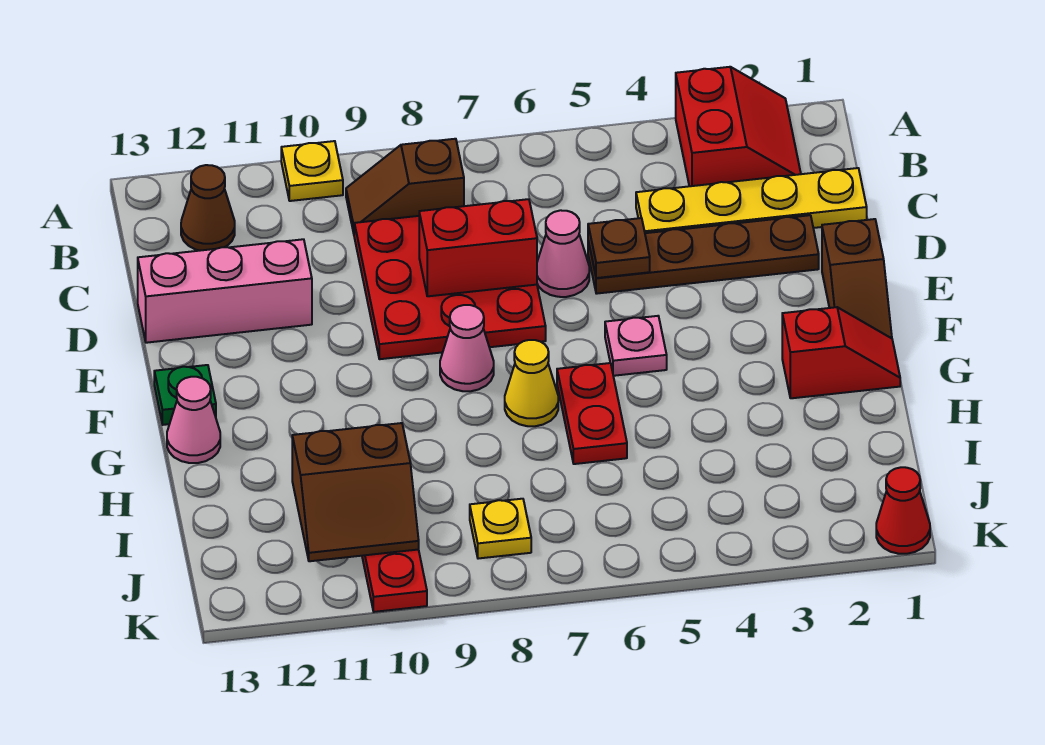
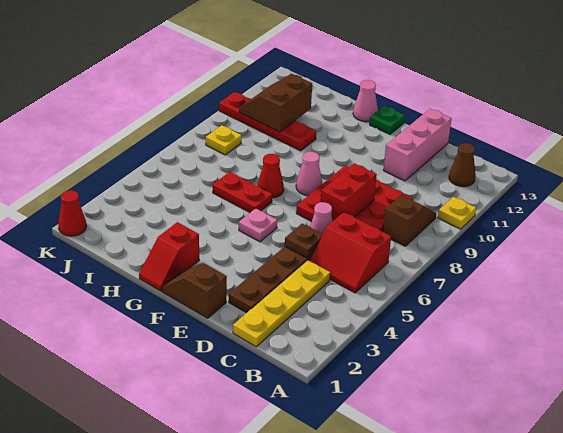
red 2x2 slope [676,67,801,186] -> red 2x2 slope moved to [309,212,391,293]
yellow 1x1 cone [505,340,558,426] -> red 1x1 cone [257,154,284,198]

